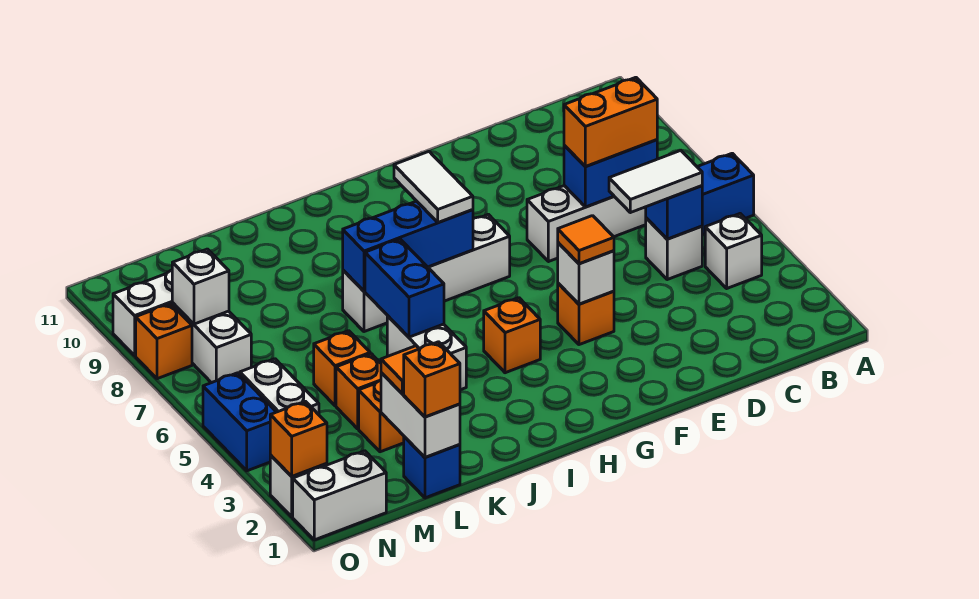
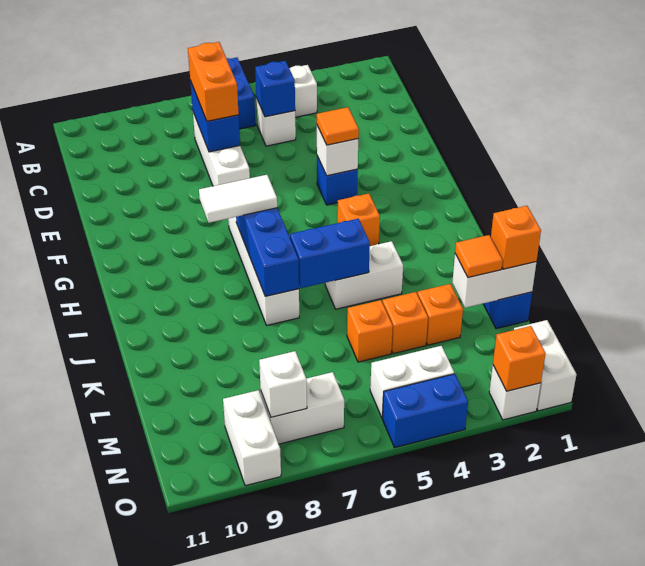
white 1x2 tile [609,151,702,213] -> none
orange 1x1 brick [558,283,614,345] -> blue 1x1 brick [317,156,358,205]
orange 1x1 brick [136,304,192,379] -> none

